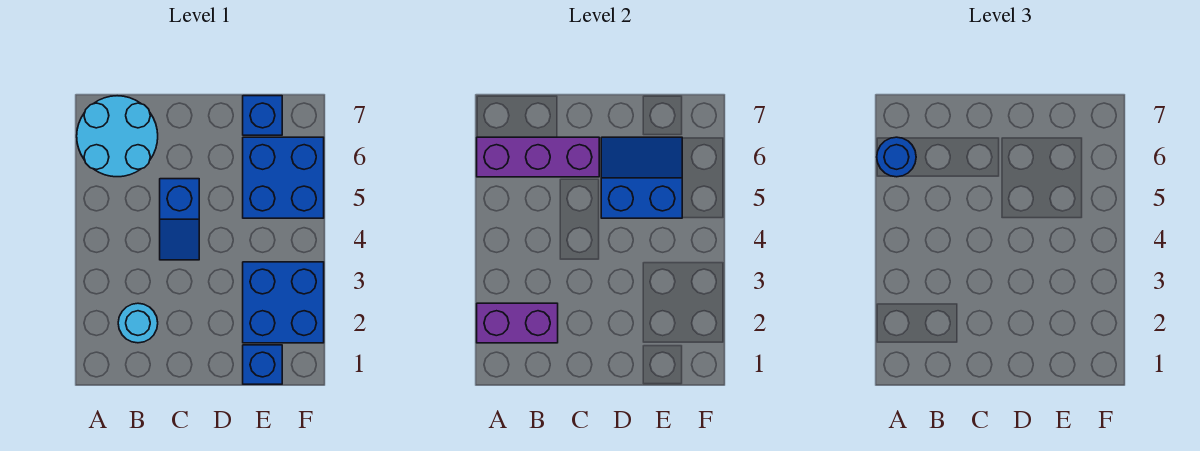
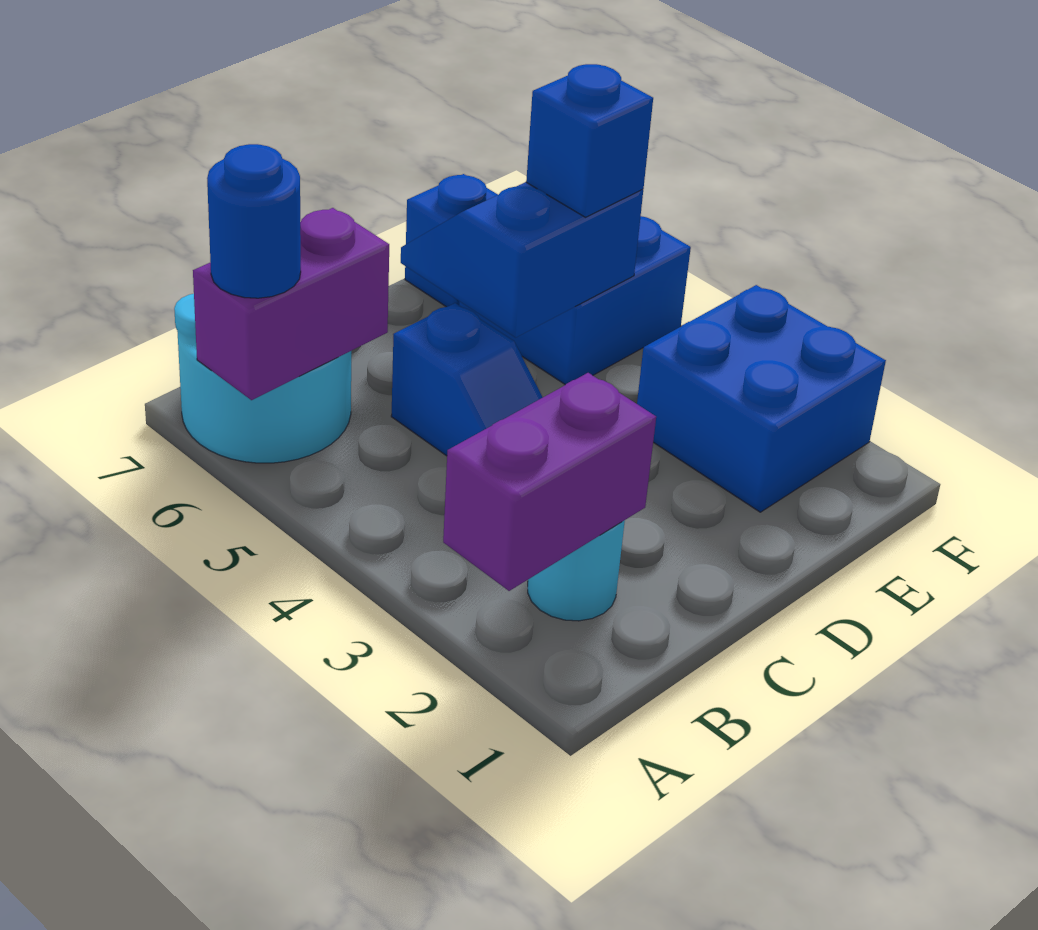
purple 1x3 brick [477,137,599,177] -> purple 1x2 brick [193,208,389,400]
blue 1x1 brick [243,345,282,384] -> blue 1x1 brick moved to [526,64,653,217]

